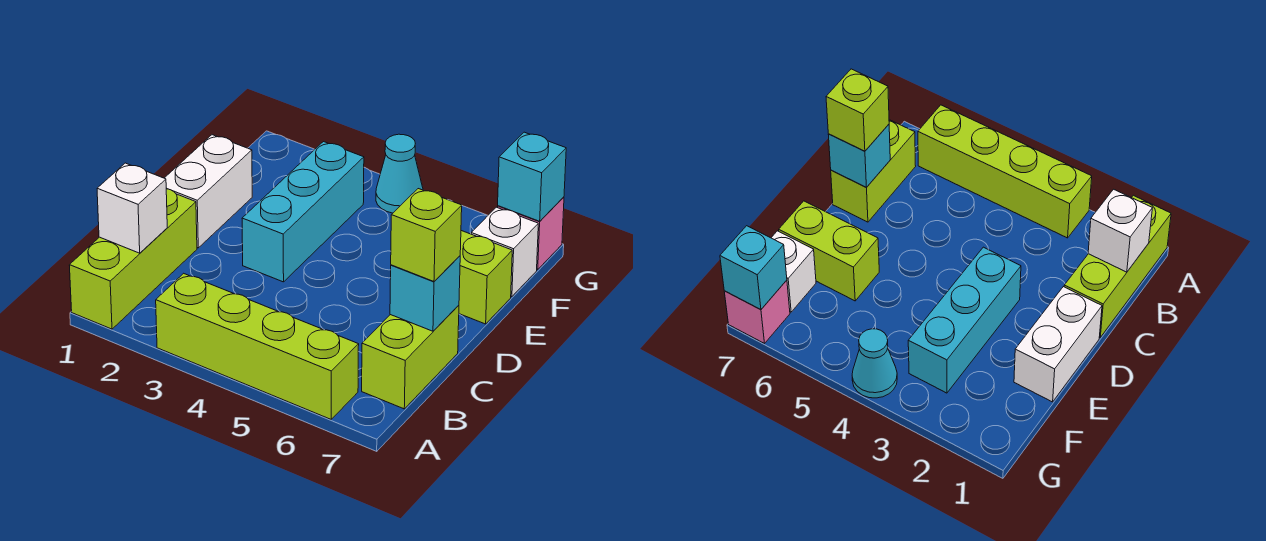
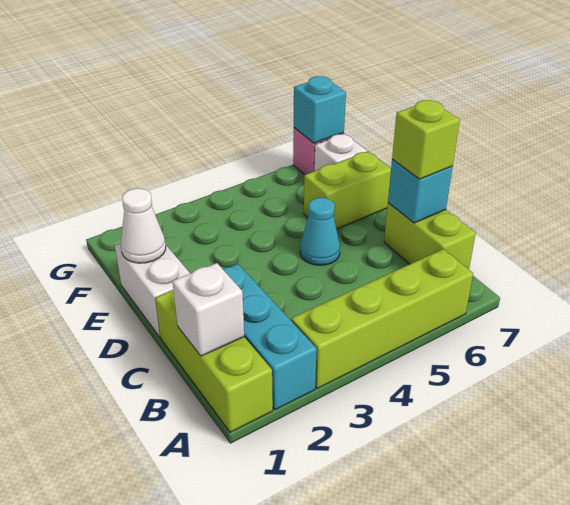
cyan 1x3 brick [242,142,364,282] -> cyan 1x3 brick moved to [223,264,317,410]
none -> white 1x1 cone [121,188,166,263]
cyan 1x1 cone [376,134,423,213] -> cyan 1x1 cone moved to [300,198,340,265]

